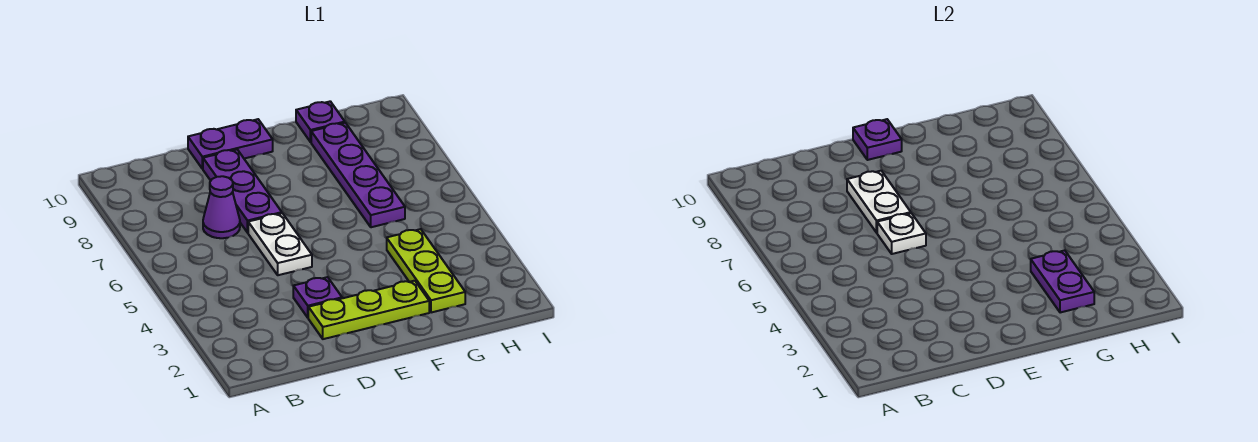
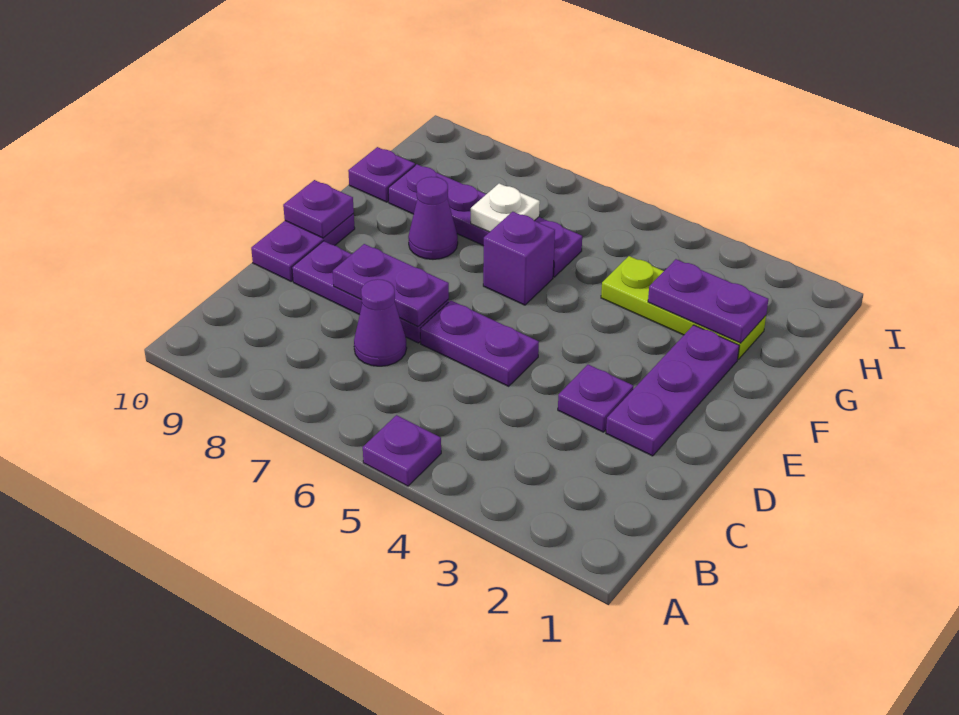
none -> purple 1x1 plate [363,415,441,486]
lime 1x3 plate [308,281,429,339] -> purple 1x3 plate [606,325,739,456]
white 1x2 plate [248,213,312,275] -> purple 1x2 plate [420,301,539,386]
white 1x1 plate [877,213,926,254] -> white 1x1 plate moved to [471,184,540,232]
white 1x2 plate [847,171,911,233] -> purple 1x2 plate [333,244,449,327]
none -> purple 1x1 brick [483,212,555,305]
none -> purple 1x1 cone [408,177,458,259]

